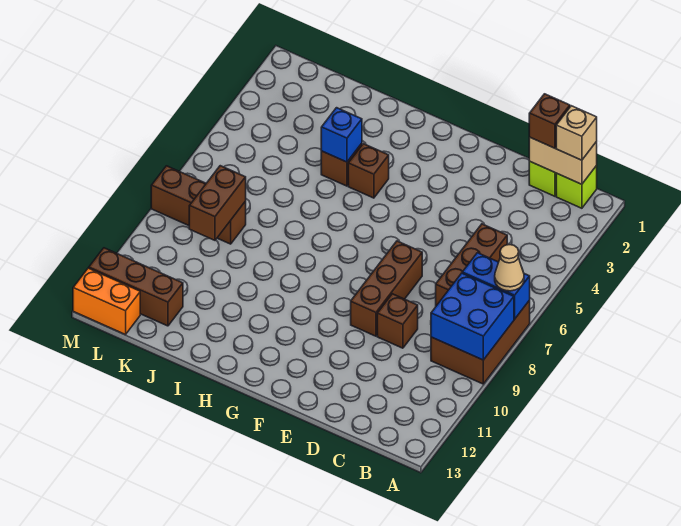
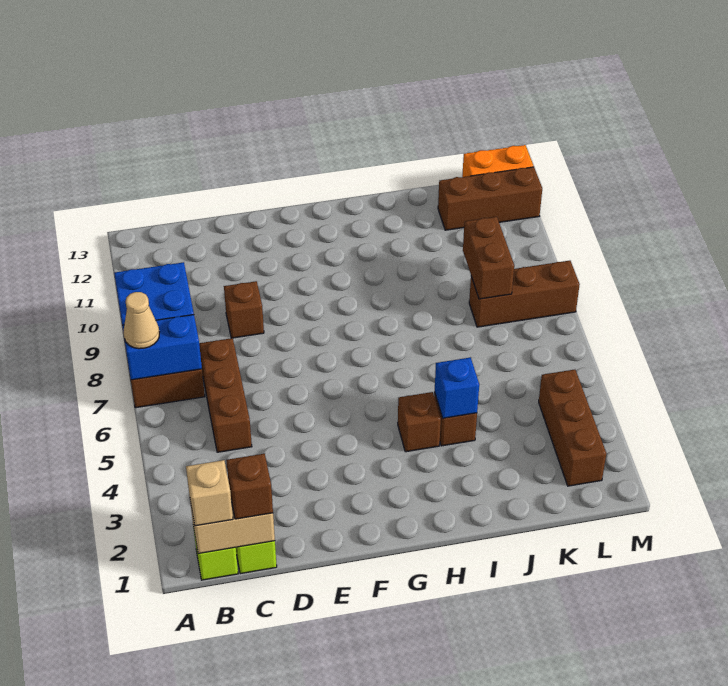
brown 1x3 brick [351,241,422,336] -> brown 1x3 brick moved to [539,370,606,486]

